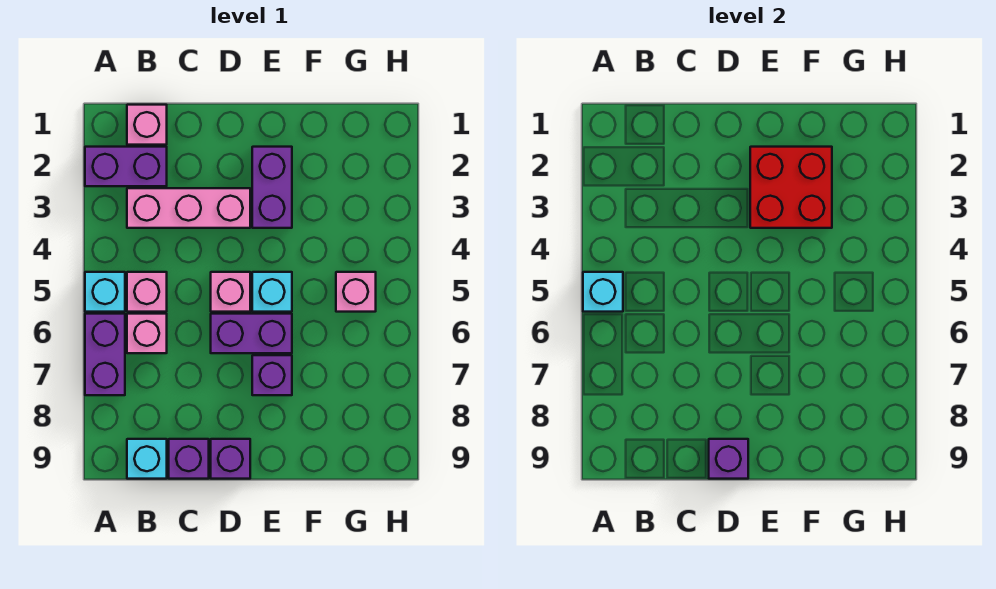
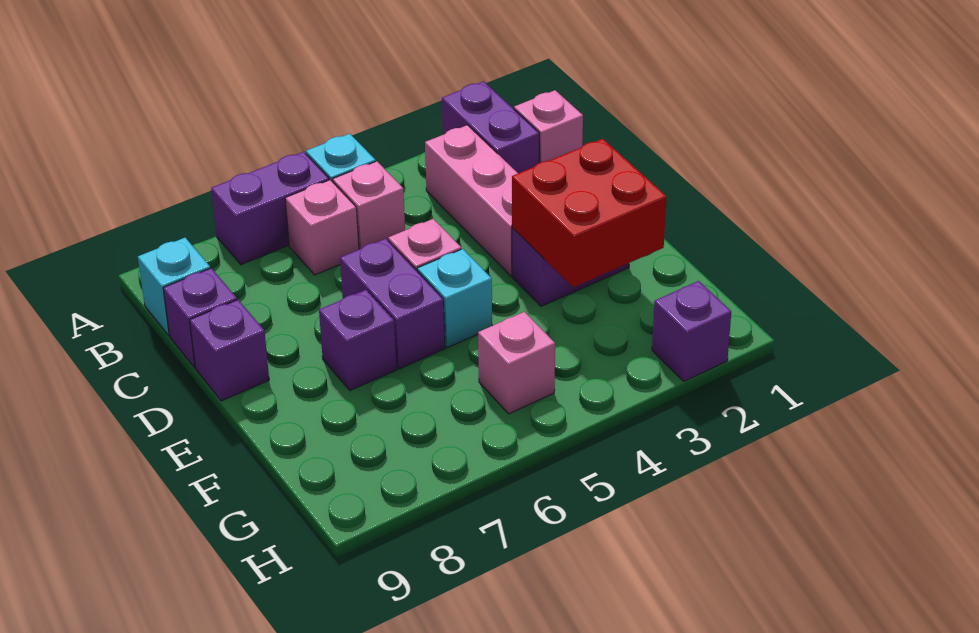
cyan 1x1 brick [583,272,623,312] -> none
purple 1x1 brick [709,439,748,479] -> purple 1x1 brick moved to [652,281,731,381]

